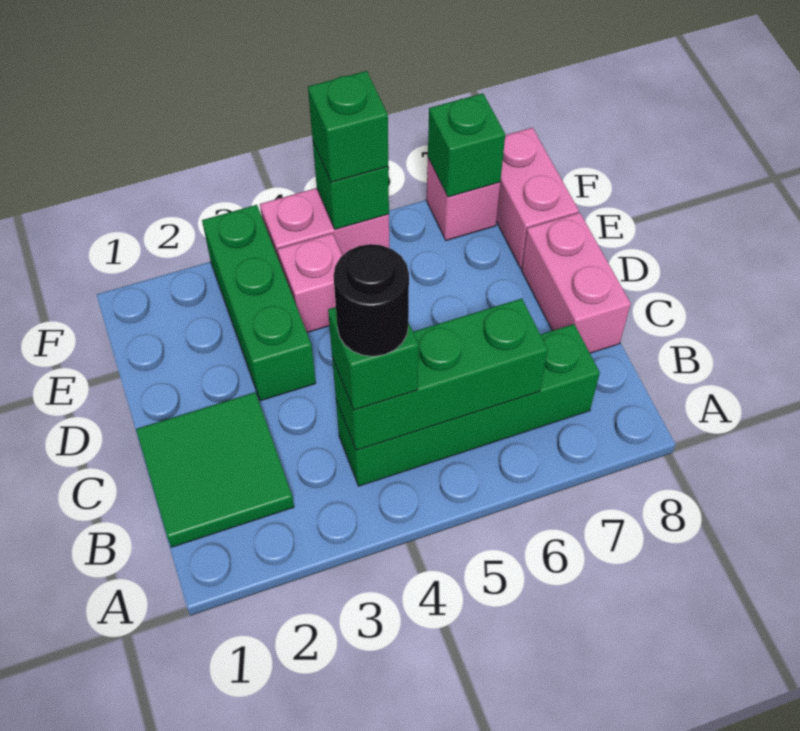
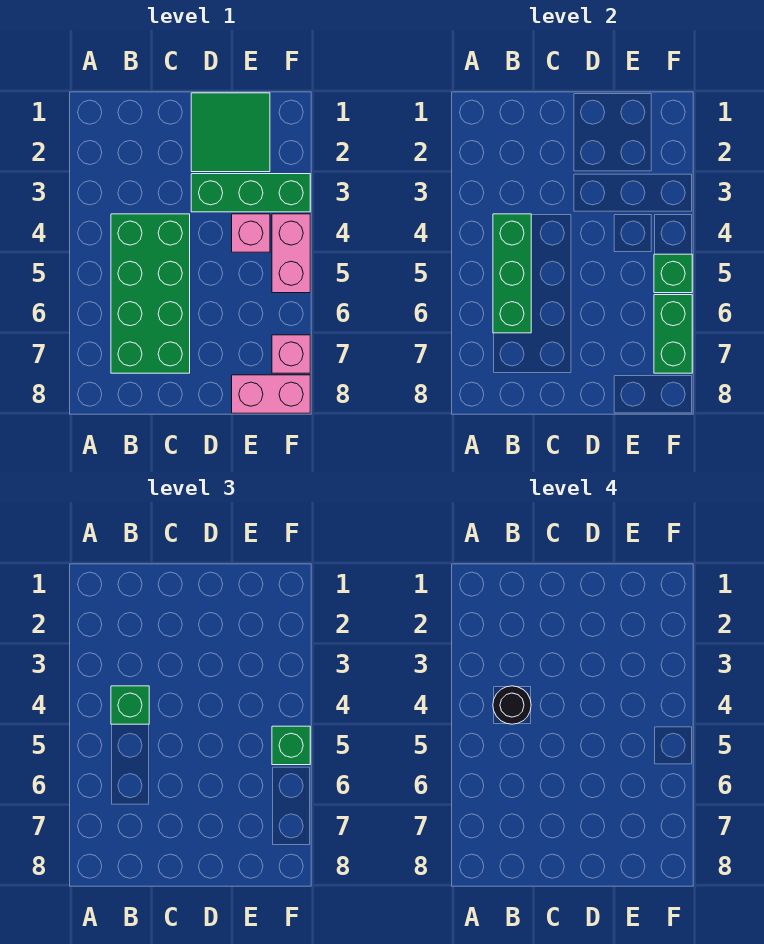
green 2x2 tile [136,392,294,547] -> green 2x2 tile moved to [191,93,270,172]
green 1x4 brick [336,324,600,486] -> green 2x4 brick [111,214,190,373]
pink 1x2 brick [521,213,631,353] -> none
green 1x1 brick [428,93,505,197] -> green 1x2 brick [654,295,692,373]

